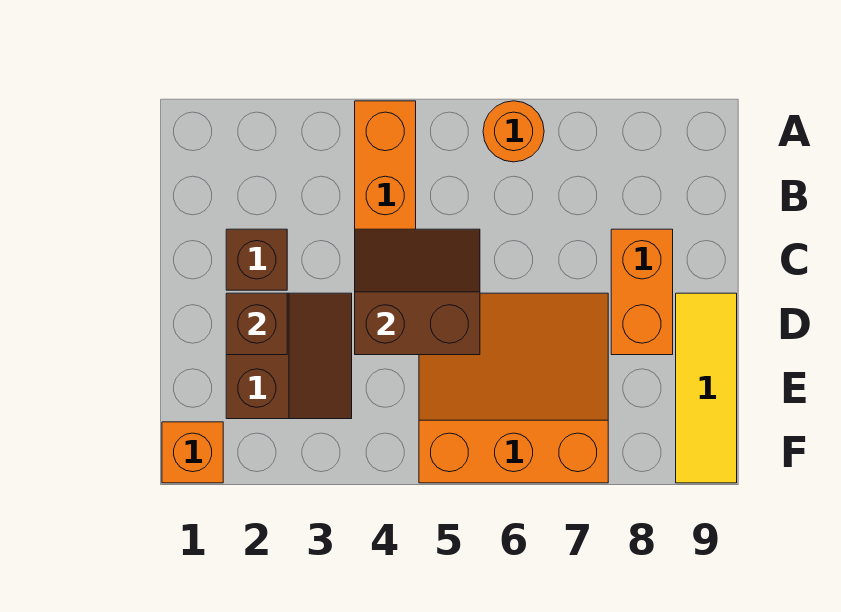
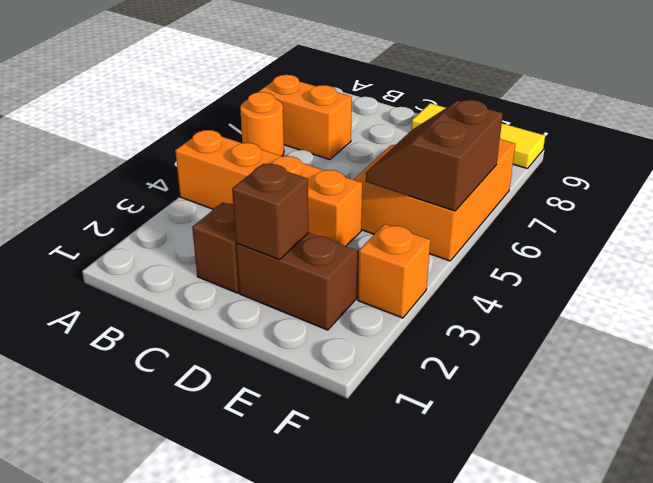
brown 2x2 slope [355,229,480,355] -> brown 2x2 slope moved to [366,100,503,211]
orange 1x2 brick [611,229,673,355] -> orange 1x2 brick moved to [258,75,352,160]
orange 1x1 brick [162,422,223,483] -> orange 1x1 brick moved to [358,224,430,318]

